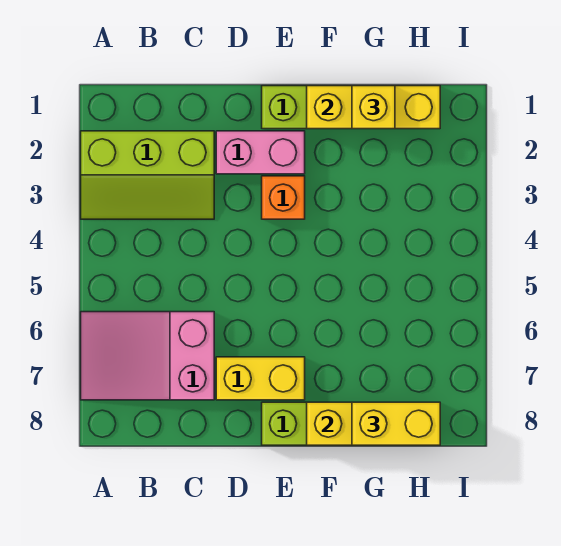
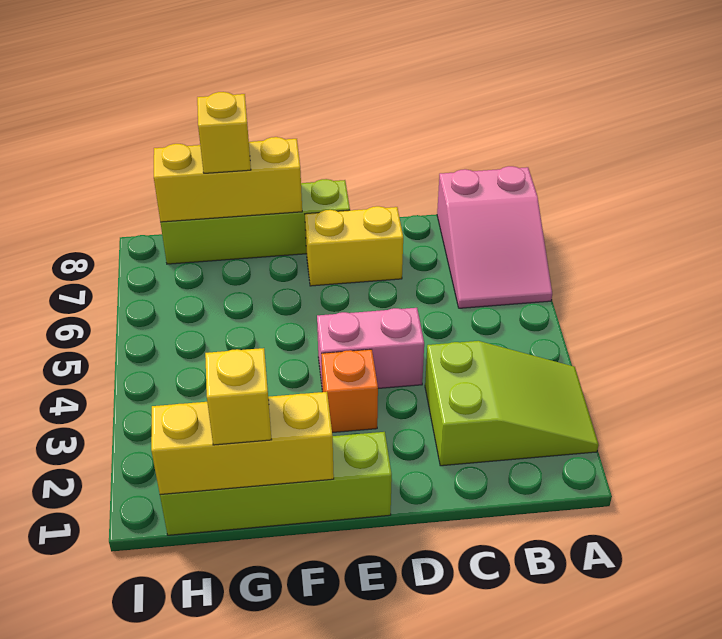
lime 2x3 slope [81,131,214,219] -> lime 2x3 slope turned to [425,341,599,466]
pink 2x3 slope [81,312,214,400] -> pink 2x3 slope turned to [437,166,552,308]
pink 1x2 brick [216,131,305,174] -> pink 1x2 brick moved to [317,308,424,392]
yellow 1x2 brick [352,402,440,445] -> yellow 1x1 brick [197,92,251,173]

